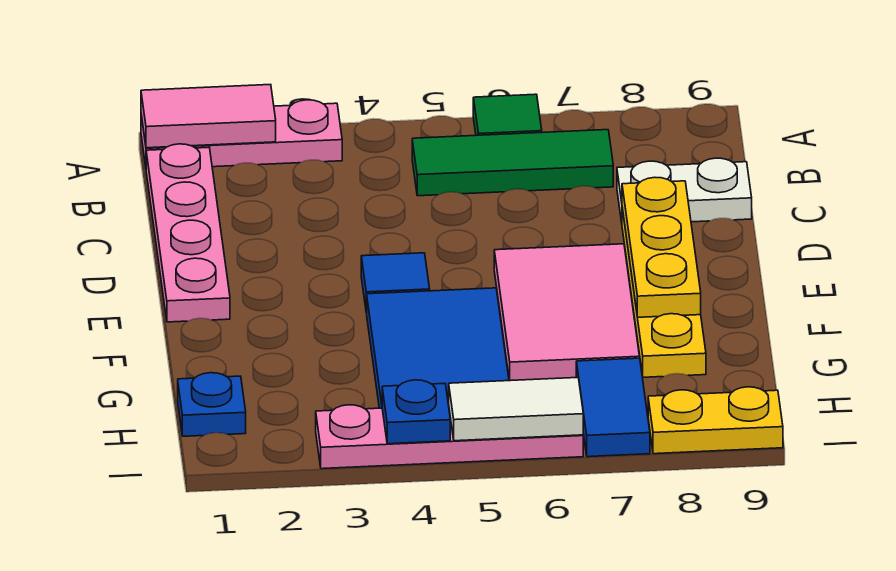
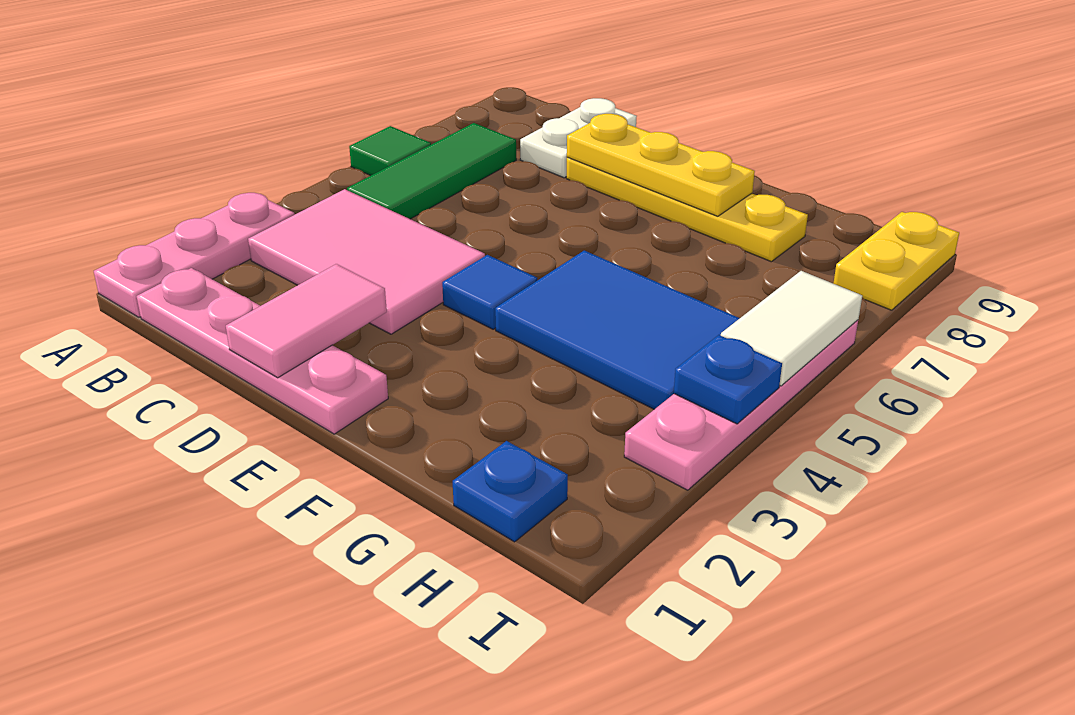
pink 1x2 tile [141,85,276,148] -> pink 1x2 tile moved to [226,264,387,378]
pink 2x3 tile [494,244,640,381] -> pink 2x3 tile moved to [248,189,485,334]
blue 1x2 tile [576,358,650,457] -> none

